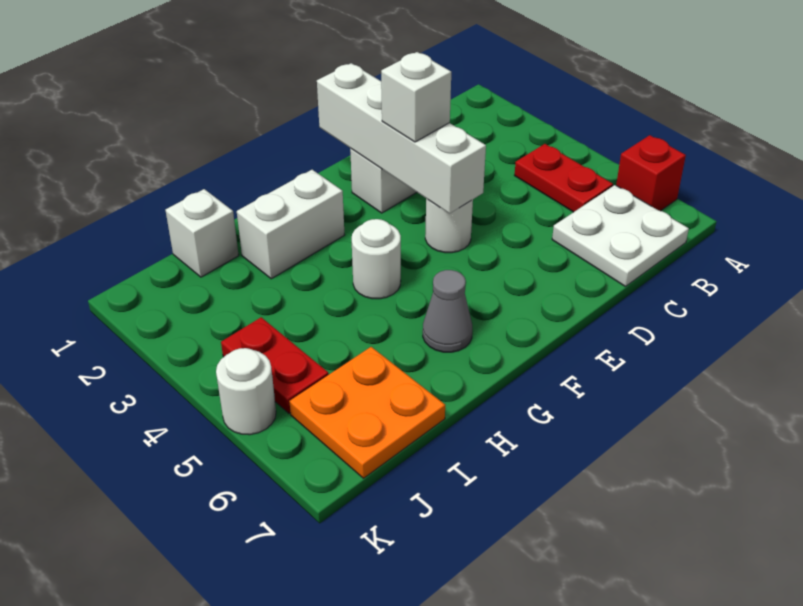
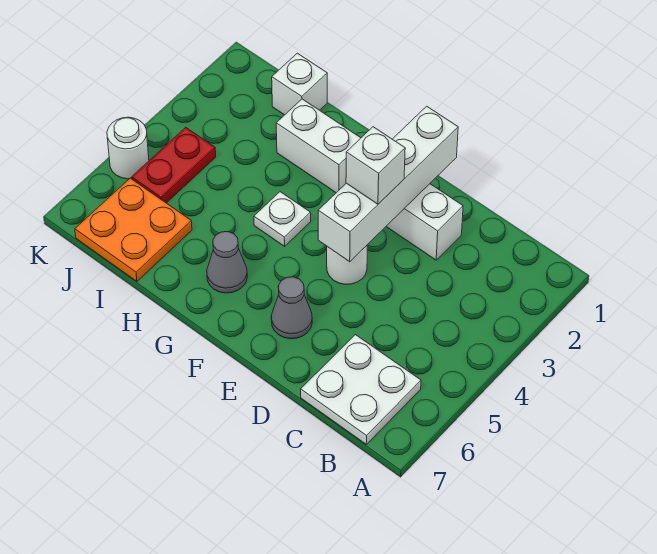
red 1x1 brick [616,135,686,211] -> none
red 1x2 plate [514,144,613,212] -> none
none -> grey 1x1 cone [271,277,312,339]
white 1x1 round brick [352,219,401,299] -> white 1x1 plate [254,192,311,246]

